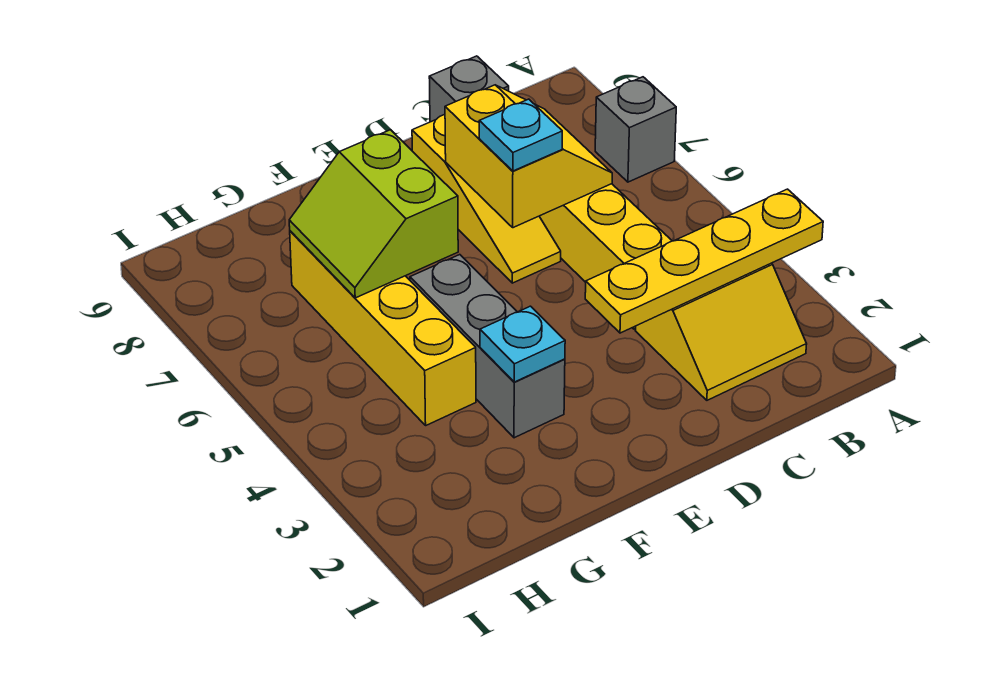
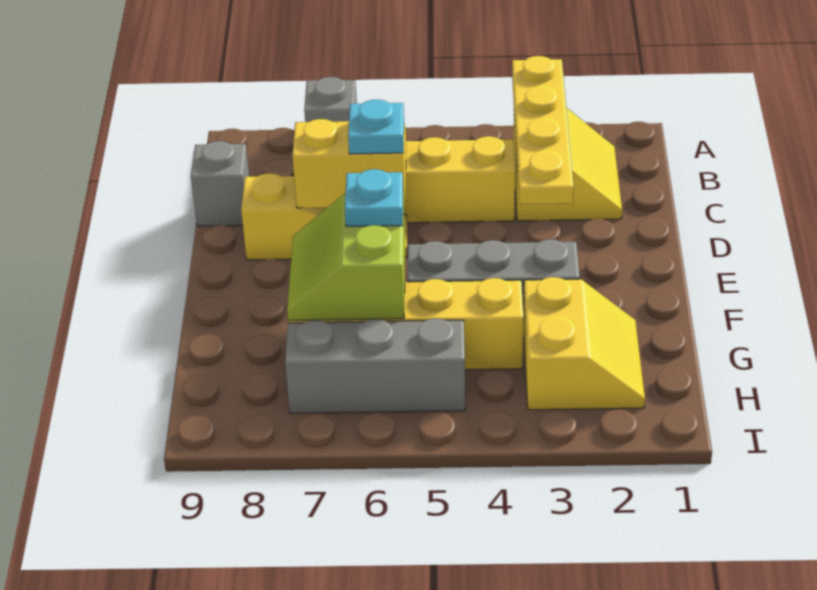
cyan 1x1 plate [480,306,565,382] -> cyan 1x1 plate moved to [345,169,403,226]
lime 2x2 slope [289,130,458,298] -> lime 2x2 slope turned to [287,192,405,320]
none -> yellow 2x2 slope [523,277,645,410]
none -> grey 1x3 brick [285,318,465,413]

